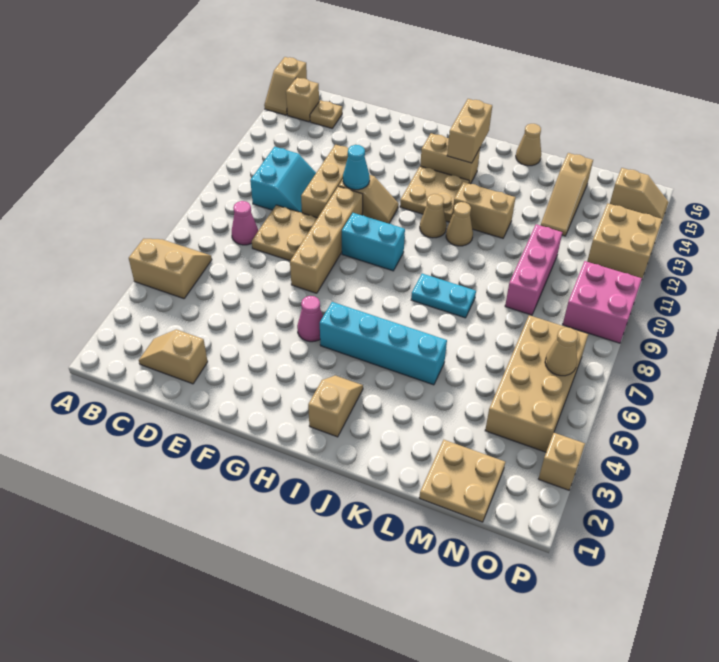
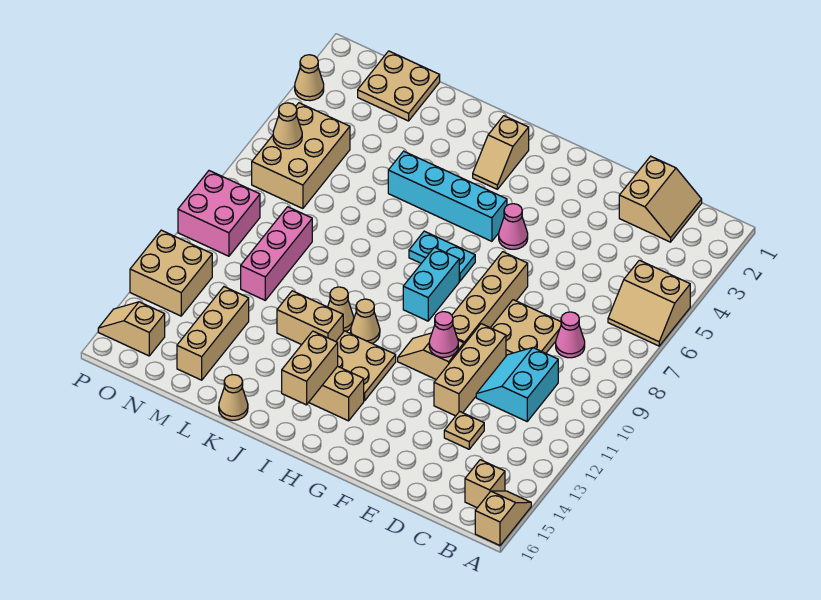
tan 1x2 slope [139,329,208,384] -> tan 2x2 slope [619,156,702,242]
tan 1x1 plate [310,100,342,128] -> tan 1x1 plate moved to [444,411,484,449]
cyan 1x1 cone [343,145,370,190] -> pink 1x1 cone [429,312,458,357]
cyan 1x2 brick [342,213,405,271] -> cyan 1x2 brick turned to [403,247,459,321]
cyan 1x2 plate [411,274,476,318] -> cyan 1x2 plate moved to [409,231,475,281]
tan 1x3 slope [540,153,593,236] -> tan 1x3 brick [177,287,249,380]
tan 2x4 brick [485,315,588,452] -> tan 2x3 brick [252,103,350,209]
tan 1x1 brick [539,433,585,490] -> tan 1x1 cone [295,55,324,101]

